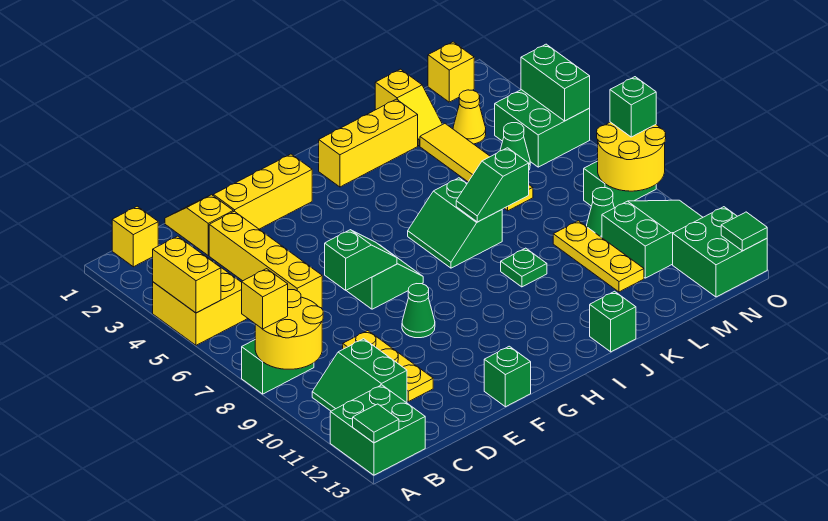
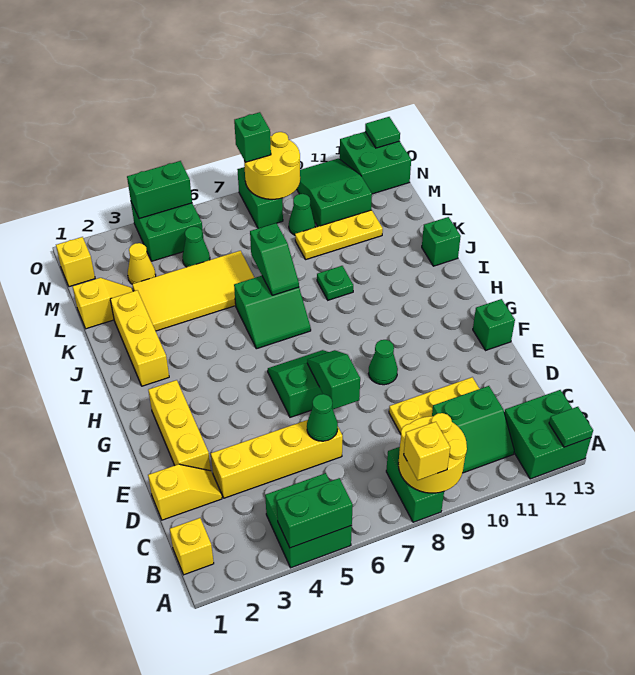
yellow 2x2 brick [153,255,247,345] -> green 2x2 brick [265,473,352,568]
yellow 1x2 brick [153,236,221,313] -> green 1x2 brick [277,478,353,548]
yellow 1x2 slope [165,195,233,255] -> yellow 1x2 slope turned to [148,464,222,520]
none -> green 1x1 cone [307,394,338,441]
yellow 1x4 tile [420,124,533,211] -> yellow 2x4 tile [132,251,254,331]

